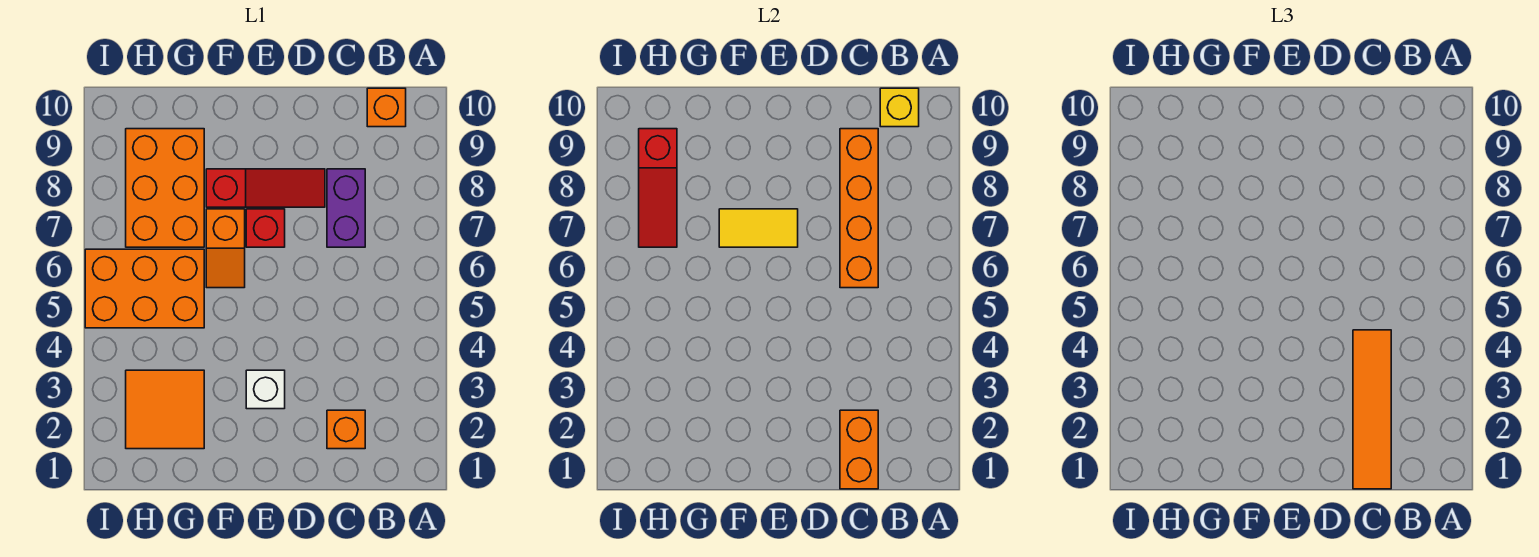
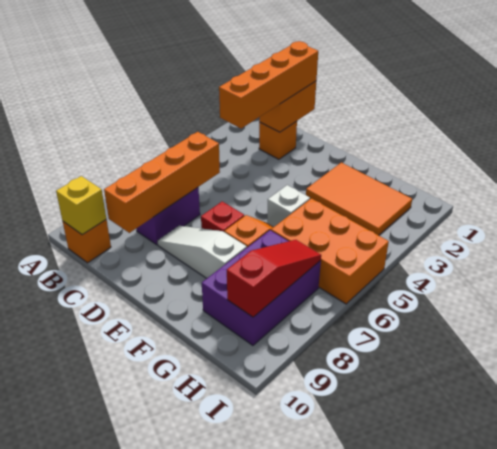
orange 1x4 tile [1353,330,1391,489] -> orange 1x4 brick [219,41,318,129]
red 1x3 slope [206,169,325,207] -> white 1x3 slope [157,226,247,279]
white 1x1 brick [246,370,285,409] -> white 1x1 brick moved to [267,185,310,227]
yellow 1x2 tile [719,209,798,247] -> none
orange 2x2 tile [126,370,204,449] -> orange 2x3 tile [306,162,412,235]
orange 2x3 brick [126,129,204,247] -> purple 2x3 brick [202,230,321,345]

